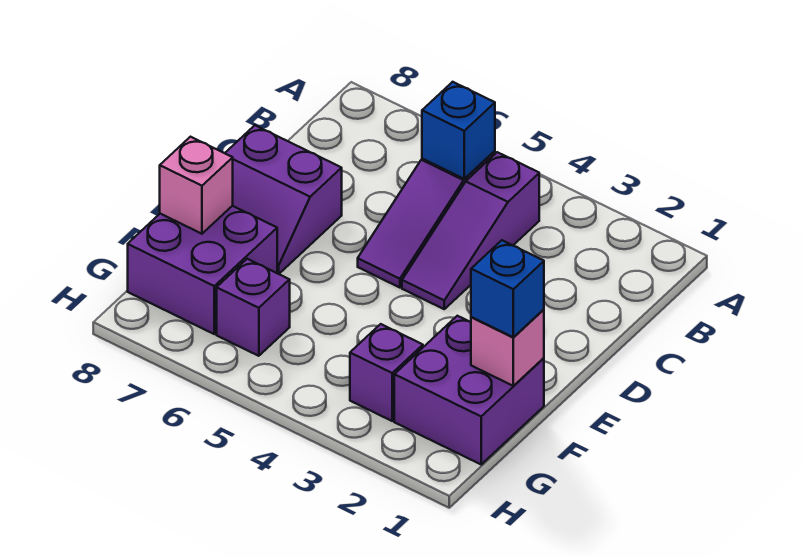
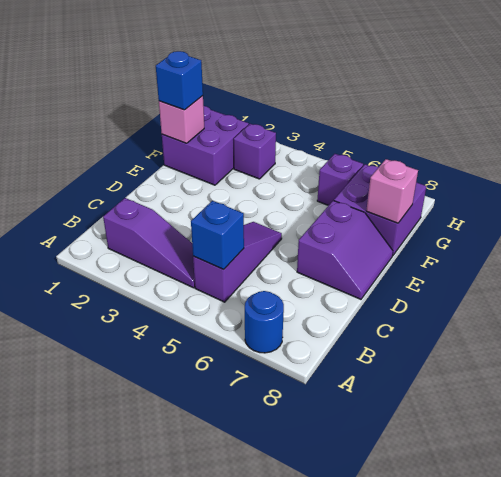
none -> blue 1x1 round brick [245,291,284,353]
purple 1x3 slope [402,152,539,309] -> purple 1x3 slope turned to [103,198,195,288]
purple 2x2 slope [225,125,342,274] -> purple 2x2 slope turned to [297,201,393,299]

